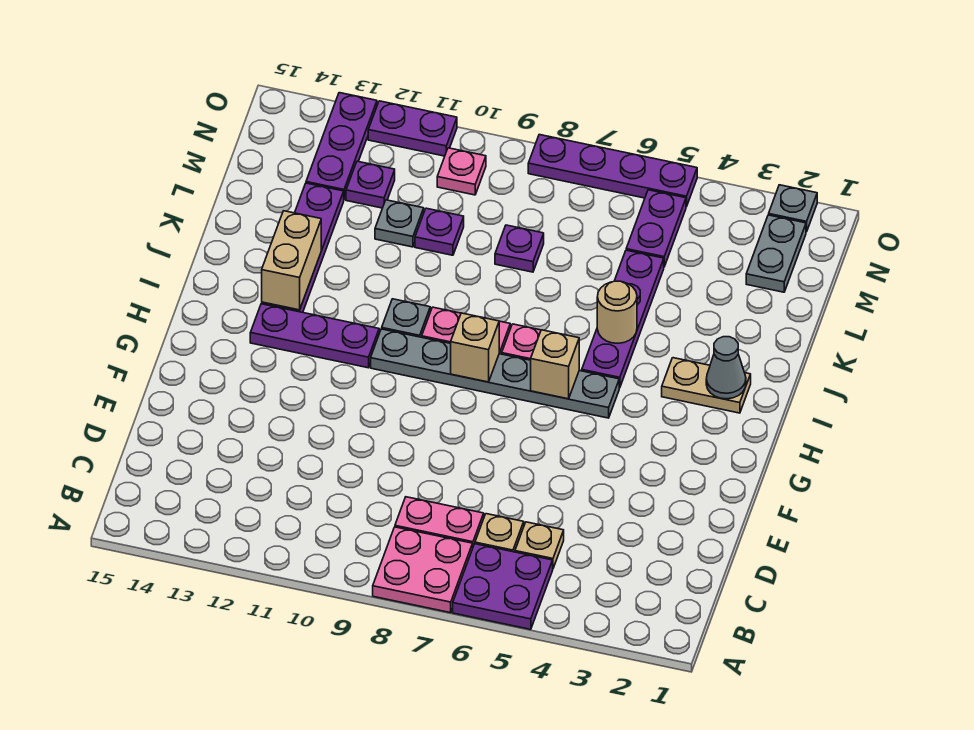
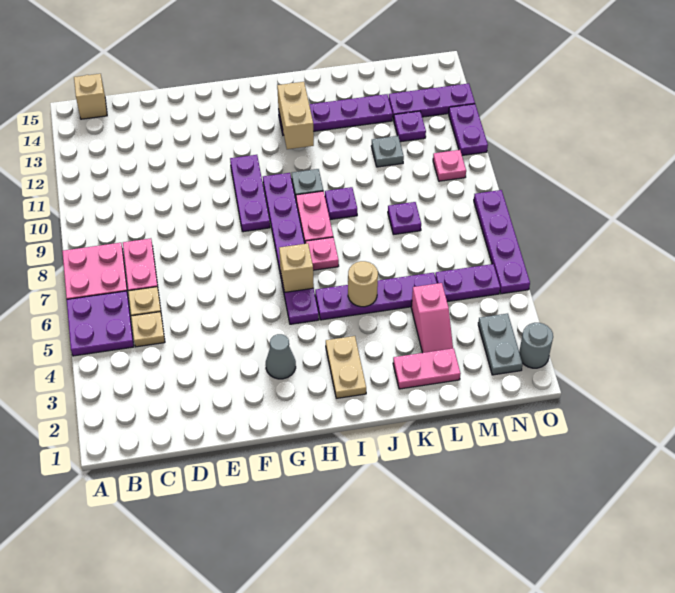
grey 1x6 plate [371,329,619,418] -> purple 1x6 plate [263,173,319,324]
tan 1x1 brick [451,313,500,382] -> tan 1x1 brick moved to [74,74,107,119]
purple 1x3 plate [250,304,379,368] -> purple 1x3 plate moved to [230,155,270,232]
grey 1x1 cone [706,337,746,399] -> grey 1x1 cone moved to [266,334,296,379]
tan 1x2 brick [262,211,321,310] -> tan 1x2 brick turned to [277,82,314,149]
none -> pink 1x2 plate [393,348,461,389]
none -> pink 1x2 slope [411,283,453,353]
purple 1x1 plate [415,208,464,255] -> purple 1x1 plate moved to [325,187,357,220]
grey 1x2 plate [746,215,806,292] -> grey 1x2 plate turned to [478,314,523,375]
grey 1x1 plate [769,185,817,232] -> grey 1x1 round brick [519,323,553,368]

